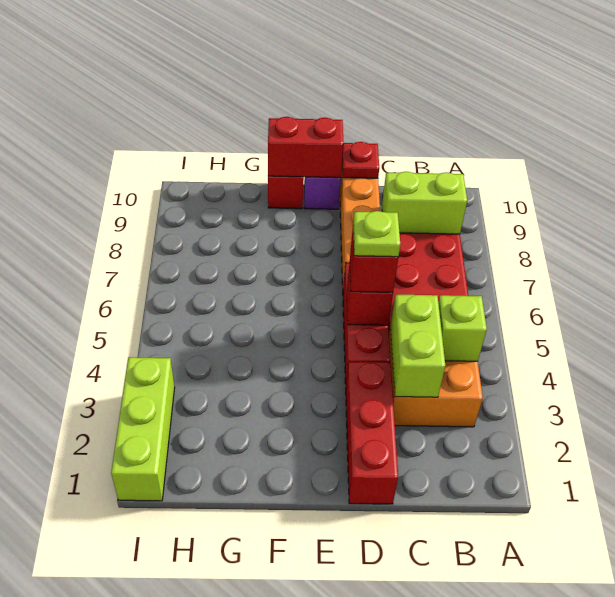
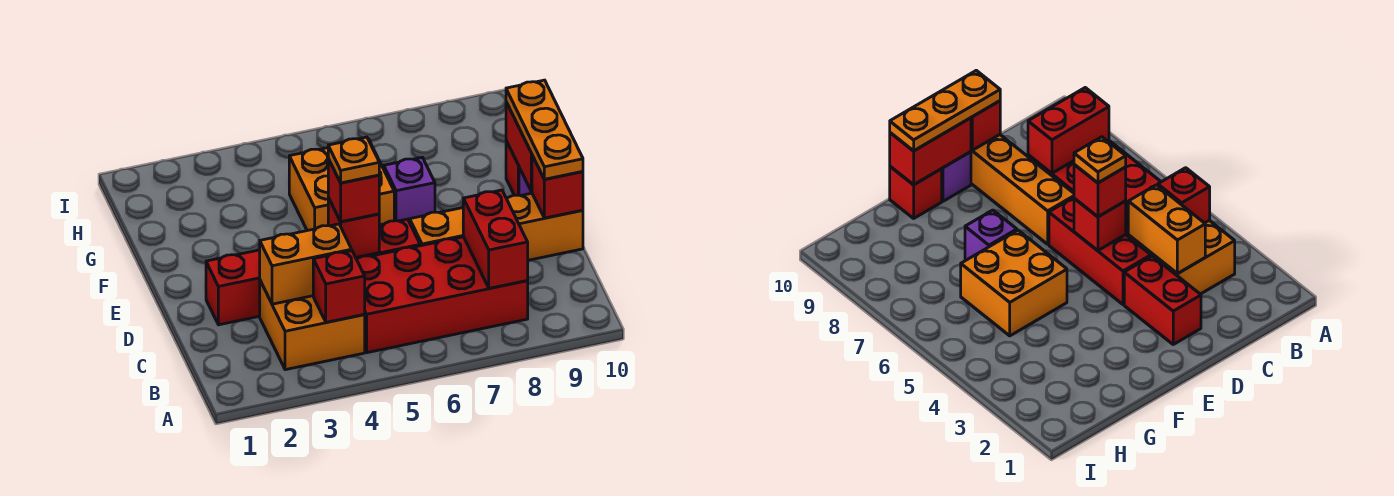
lime 1x1 brick [438,295,487,361] -> red 1x1 brick [313,251,365,322]
lime 1x2 brick [382,171,467,234] -> red 1x2 brick [463,190,528,288]
lime 1x2 brick [390,295,445,397] -> orange 1x2 brick [260,224,352,304]
red 1x3 brick [346,361,398,504] -> red 1x2 brick [206,250,260,325]
lime 1x1 plate [353,211,400,257] -> orange 1x1 plate [328,137,379,183]
red 1x1 plate [342,142,379,178] -> red 1x1 brick [532,155,583,218]
none -> orange 1x3 plate [506,80,583,179]
none -> orange 2x2 brick [289,139,394,231]
none -> purple 1x1 brick [384,157,435,222]
lime 1x3 brick [111,357,175,501] -> none

